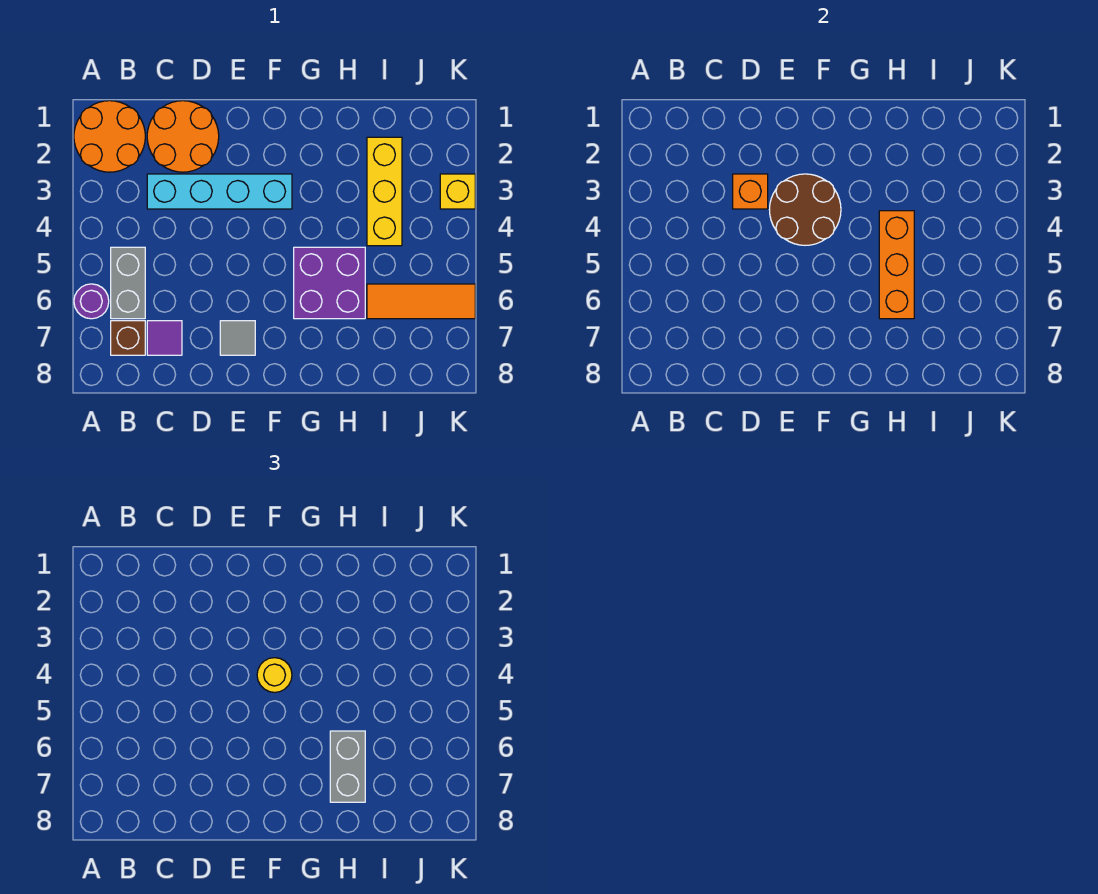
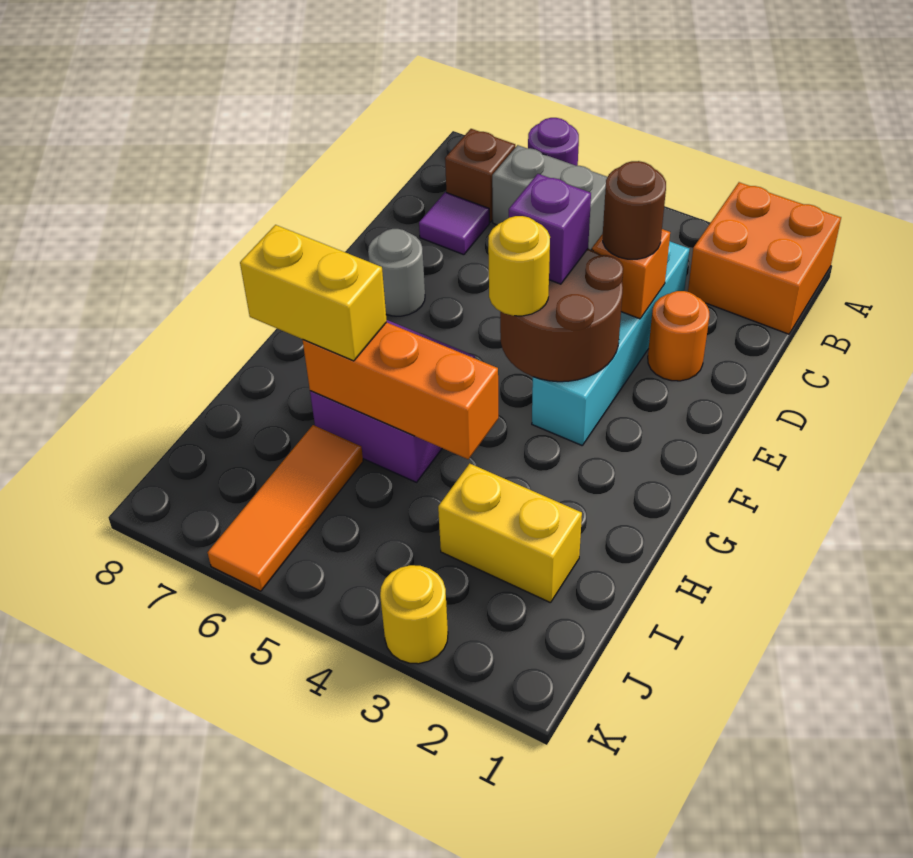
orange 2x2 round brick [74,101,145,172] -> orange 2x2 brick [688,182,841,334]
orange 2x2 round brick [147,101,219,172] -> orange 1x1 round brick [648,291,709,381]
none -> brown 1x1 round brick [603,161,666,259]
none -> purple 1x1 brick [509,174,591,284]
grey 1x1 tile [220,321,255,355] -> grey 1x1 round brick [368,229,425,316]
grey 1x2 brick [330,731,365,802] -> yellow 1x2 brick [240,225,387,361]
yellow 1x3 brick [367,137,402,246] -> yellow 1x2 brick [438,464,582,603]
yellow 1x1 brick [440,174,475,209] -> yellow 1x1 round brick [380,565,448,664]

